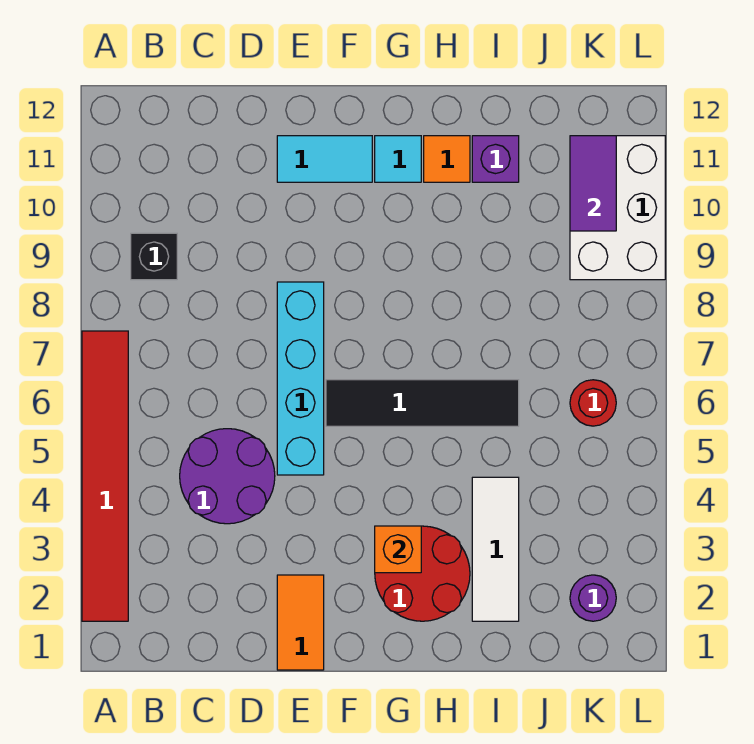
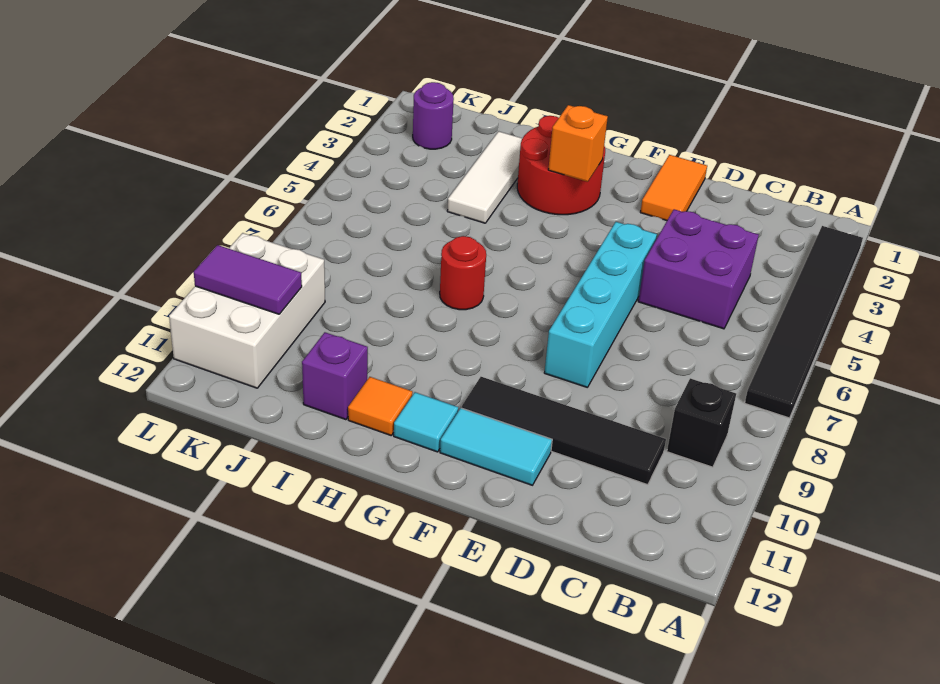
red 1x6 tile [82,331,128,621] -> black 1x6 tile [745,226,863,418]
purple 2x2 round brick [180,429,275,524] -> purple 2x2 brick [638,209,759,329]
black 1x4 tile [326,380,519,426] -> black 1x4 tile moved to [461,377,666,485]
red 1x1 round brick [570,380,616,426] -> red 1x1 round brick moved to [440,236,486,310]
purple 1x2 tile [570,136,616,231] -> purple 1x2 tile turned to [194,245,302,314]

